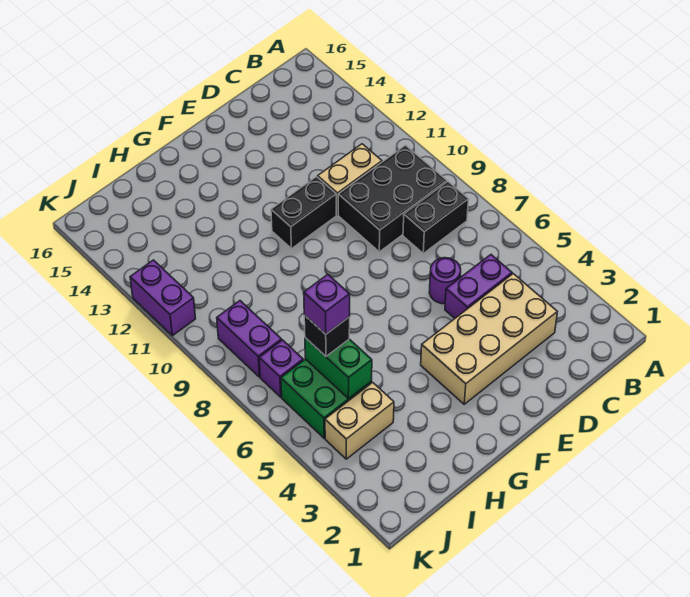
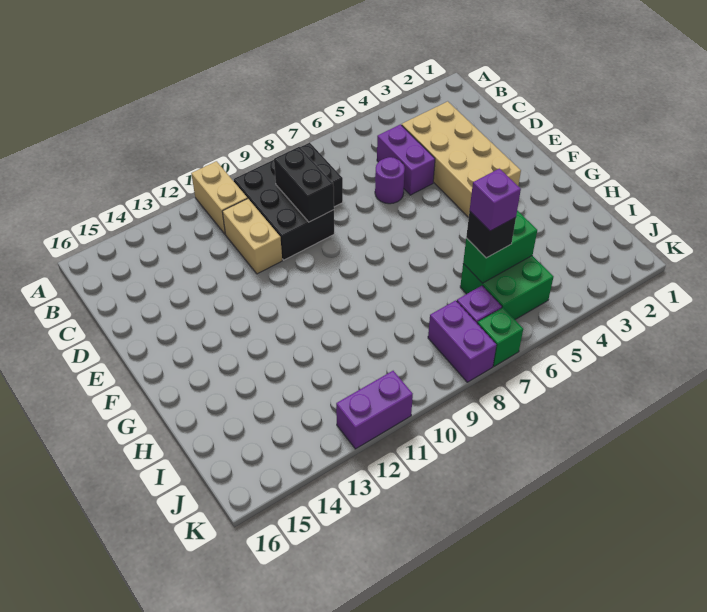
black 1x2 brick [271,177,336,248] -> black 1x2 brick moved to [274,147,334,222]
tan 1x2 brick [325,382,394,459] -> tan 1x2 brick moved to [191,161,247,234]
purple 1x2 brick [217,301,282,377] -> purple 1x2 brick turned to [428,300,496,382]
none -> green 1x1 brick [477,308,523,366]

